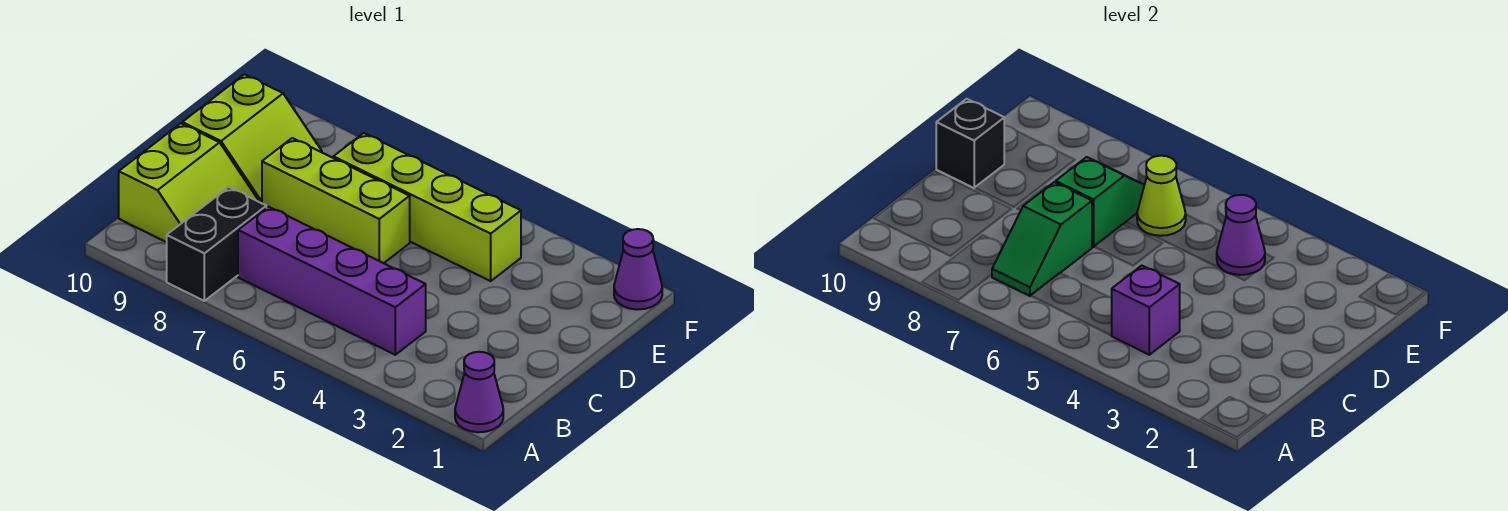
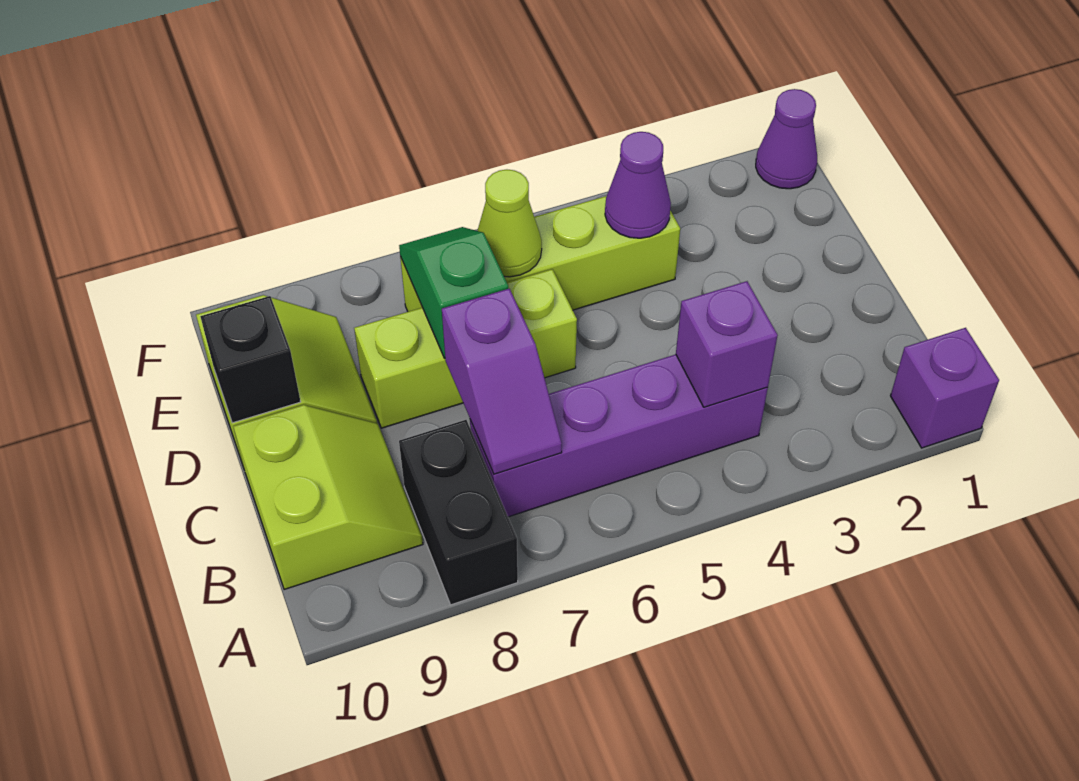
purple 1x1 cone [455,352,503,432] -> purple 1x1 brick [891,328,999,448]
green 1x2 slope [992,182,1092,296] -> purple 1x2 slope [442,289,562,474]

